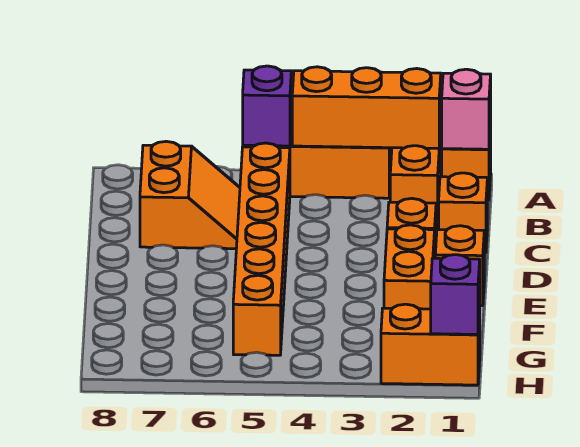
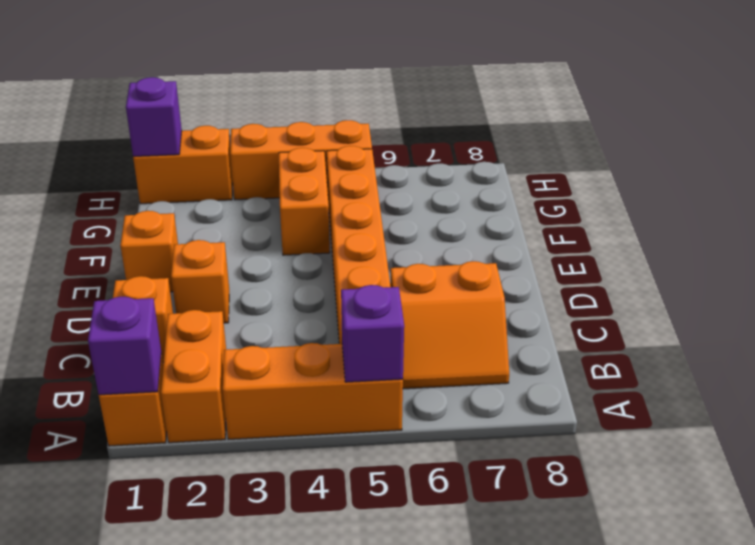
pink 1x1 brick [442,69,491,149] -> purple 1x1 brick [88,297,161,395]
orange 1x3 brick [292,67,441,148] -> orange 1x3 brick moved to [230,120,372,200]
orange 2x2 slope [140,141,240,249] -> orange 2x2 slope turned to [390,261,509,389]
orange 1x2 brick [384,225,435,309] -> orange 1x2 brick moved to [279,148,330,255]

